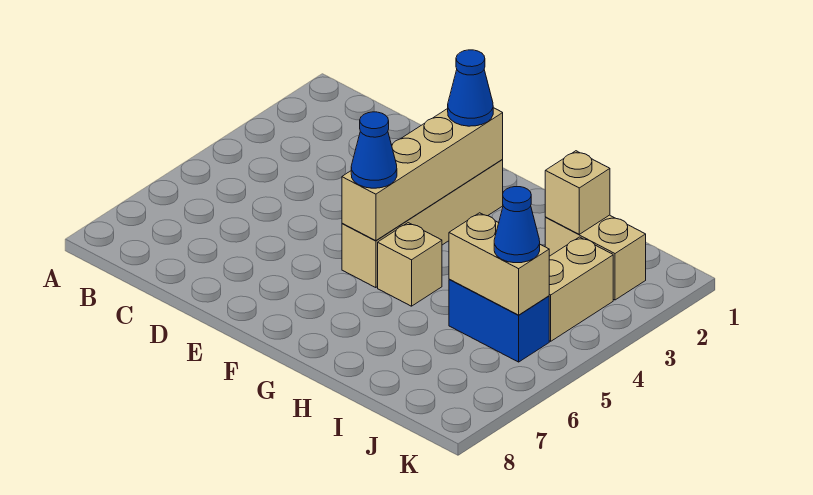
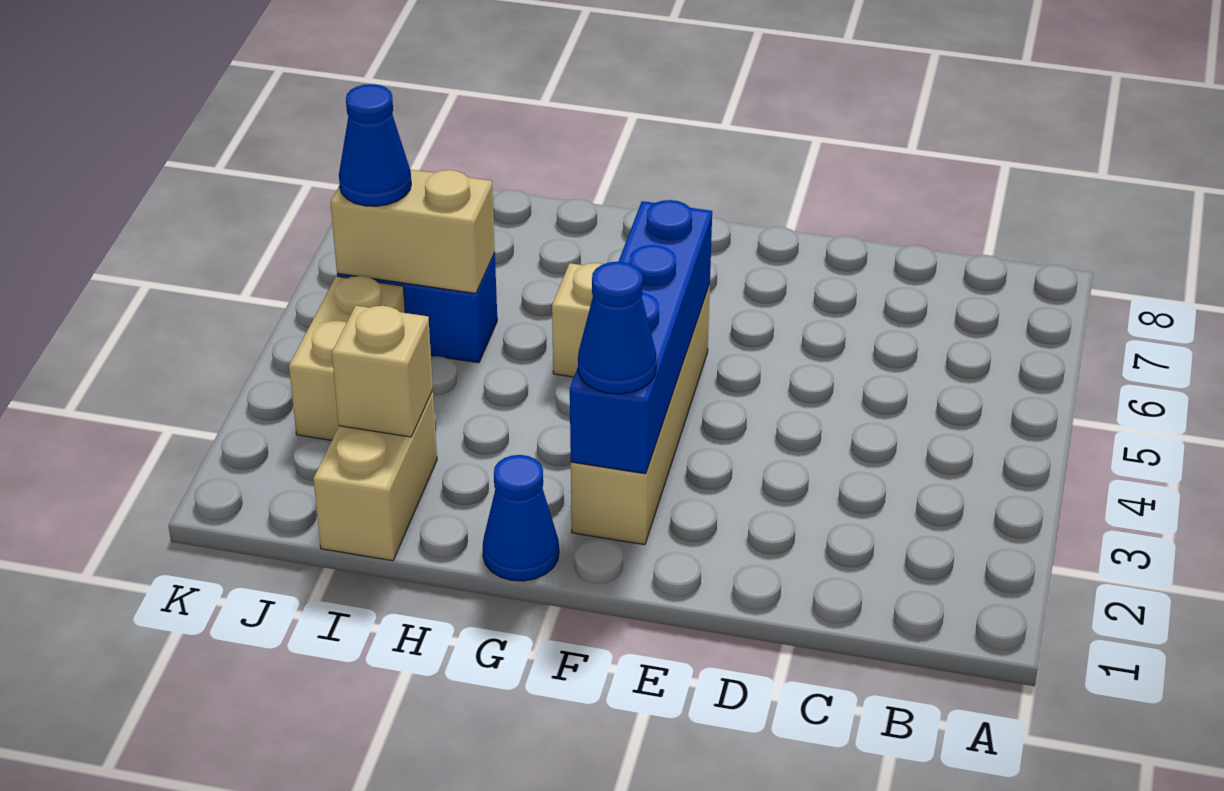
tan 1x4 brick [342,108,503,241] -> blue 1x4 brick [570,200,712,474]
blue 1x1 cone [351,112,397,188] -> blue 1x1 cone moved to [483,455,559,581]
tan 1x2 brick [545,215,646,300] -> tan 1x2 brick turned to [313,391,437,561]

